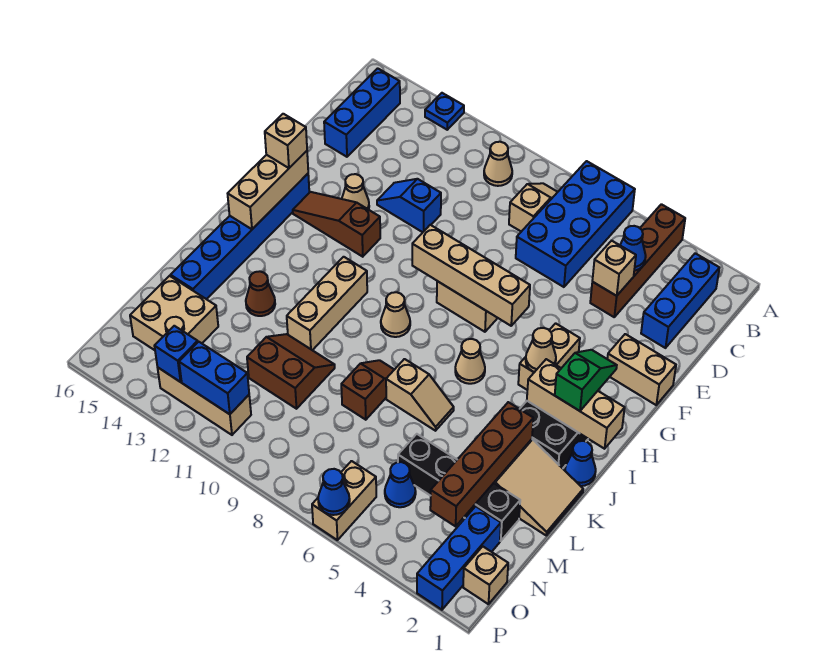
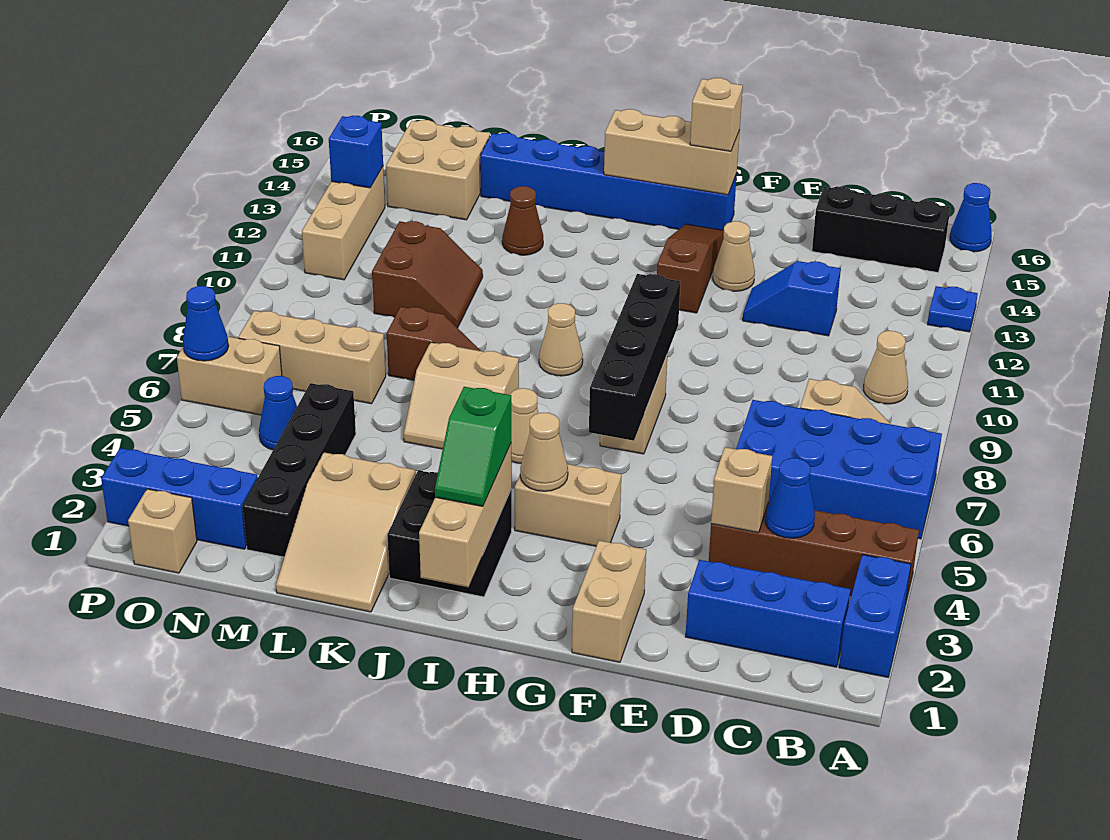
blue 1x3 brick [324,68,400,157] -> black 1x3 brick [812,186,950,272]
blue 1x2 slope [377,179,441,232] -> blue 1x2 slope turned to [743,261,841,336]
tan 1x4 brick [412,225,530,326] -> black 1x4 brick [589,274,681,441]
green 1x2 slope [555,350,617,411] -> green 1x2 slope turned to [435,387,511,506]
tan 1x3 brick [287,257,367,350] -> tan 1x3 brick moved to [238,311,386,404]
blue 1x1 cone [565,441,596,486] -> blue 1x1 cone moved to [950,183,992,252]
brown 1x4 brick [430,402,533,526] -> none
tan 1x2 slope [386,359,454,431] -> tan 2x2 slope [404,342,519,449]
blue 1x2 brick [179,342,249,414] -> blue 1x2 brick moved to [839,555,911,677]

